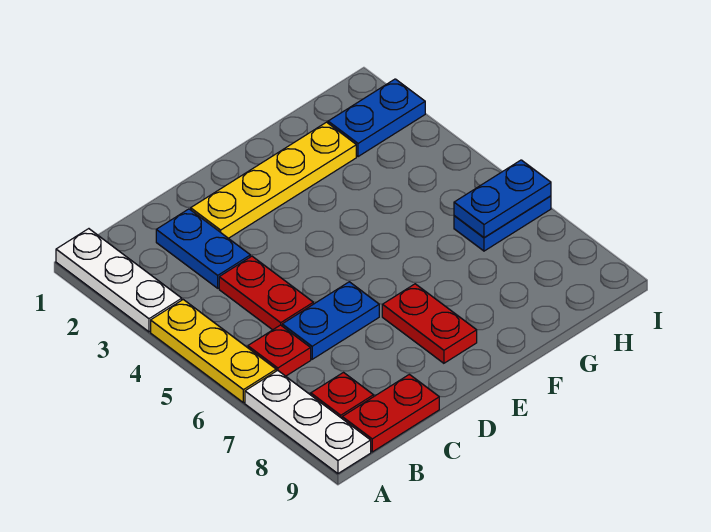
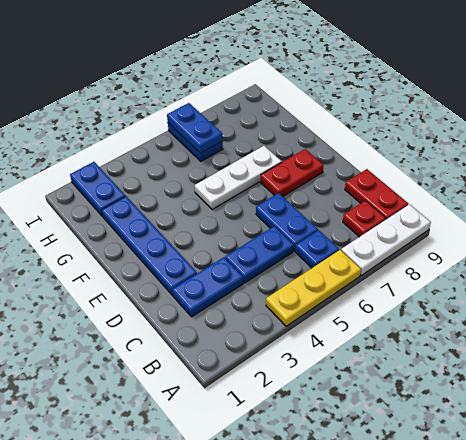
white 1x3 plate [56,229,182,332] -> white 1x3 plate moved to [195,146,282,210]
red 1x1 plate [248,325,311,376] -> blue 1x1 plate [295,230,339,268]
red 1x2 plate [219,256,313,330] -> blue 1x2 plate [225,226,294,283]
yellow 1x4 plate [191,122,356,238] -> blue 1x4 plate [102,196,197,295]

